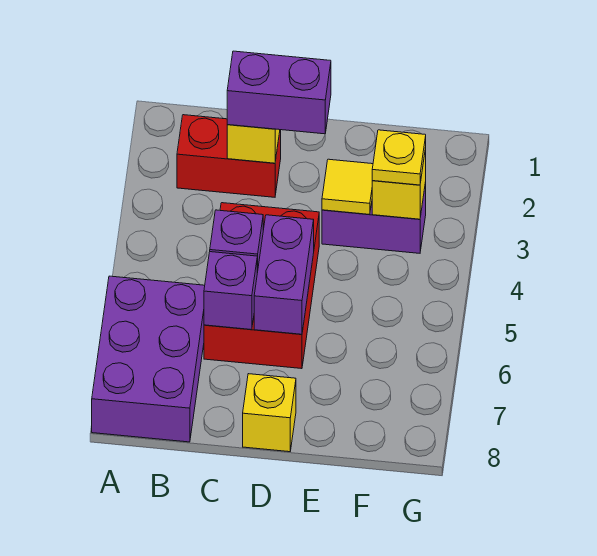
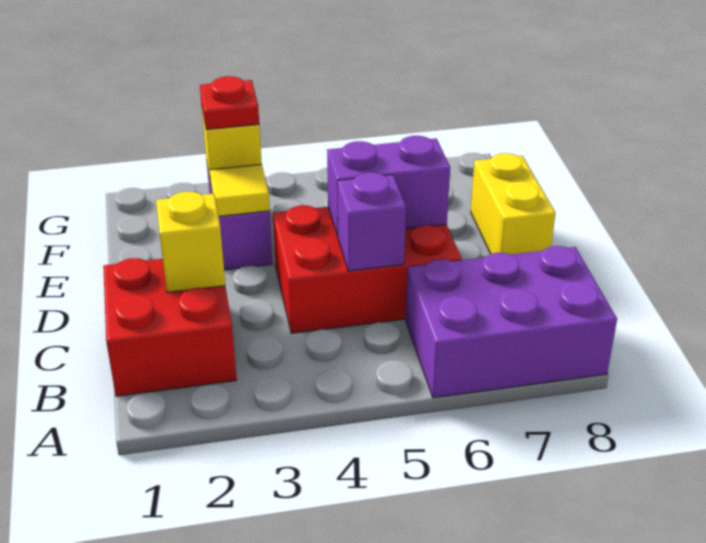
red 1x2 brick [177,115,281,197] -> red 2x2 brick [103,258,237,396]
purple 1x2 brick [227,51,331,134] -> none
purple 1x1 brick [204,252,257,330] -> none
yellow 1x1 brick [243,374,296,452] -> yellow 1x2 brick [471,153,555,255]
yellow 1x1 plate [372,130,426,185] -> red 1x1 plate [200,76,259,130]

